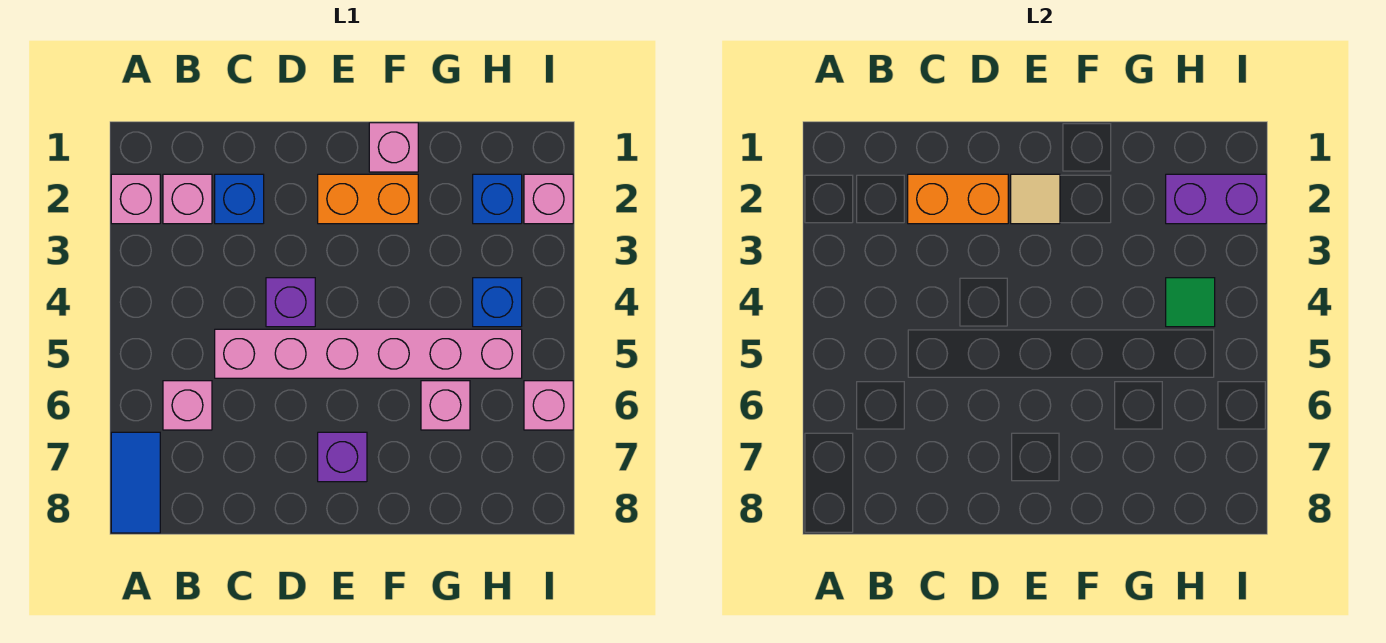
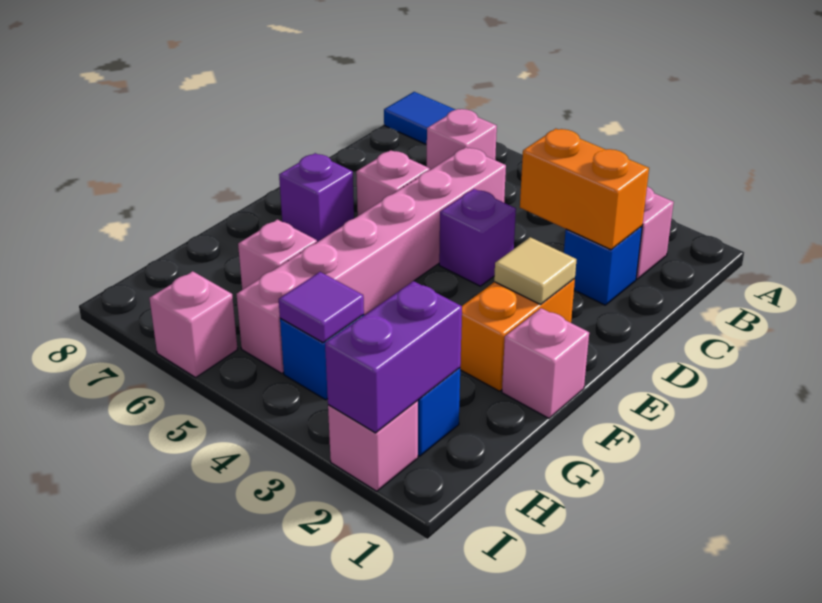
pink 1x1 brick [111,174,160,224] -> pink 1x1 brick moved to [356,150,430,216]
orange 1x2 brick [908,174,1008,224] -> orange 1x2 brick turned to [520,129,649,250]
green 1x1 tile [1166,278,1215,327] -> purple 1x1 tile [279,272,364,343]

